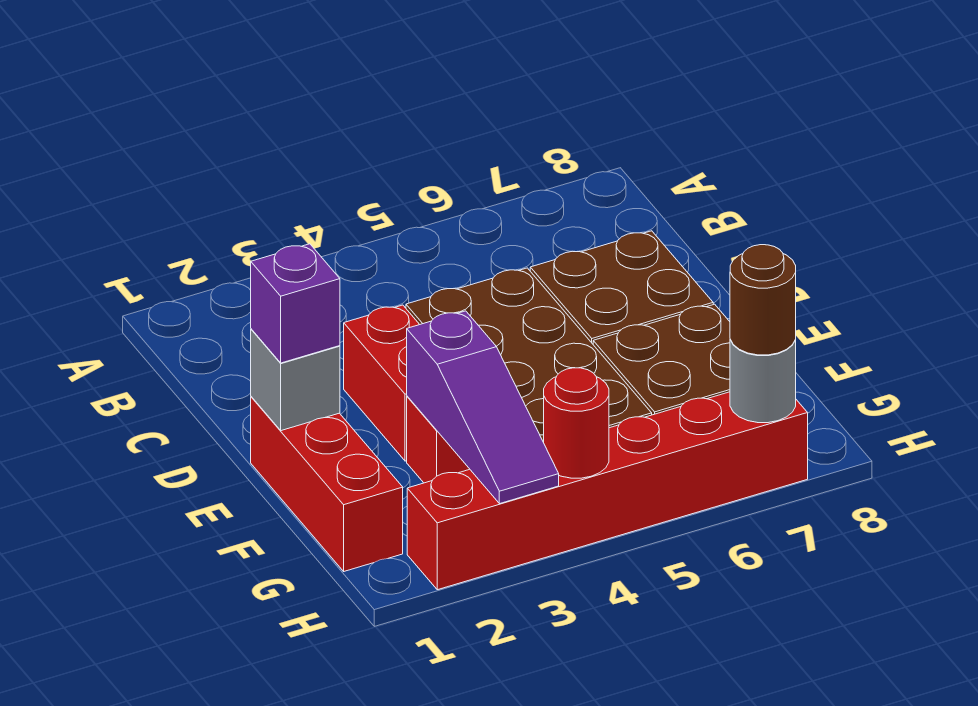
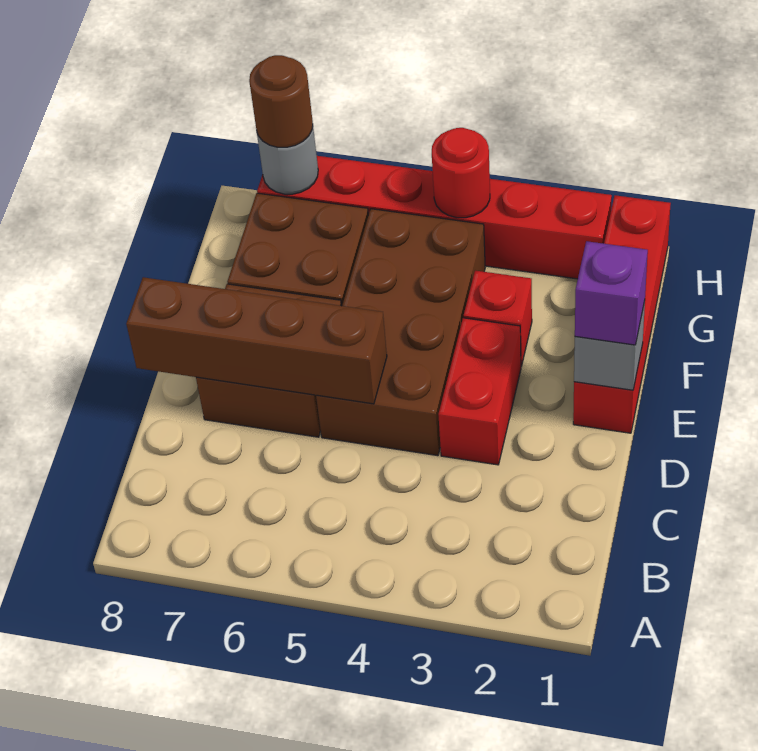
none -> brown 1x4 brick [126,277,387,404]
red 1x3 brick [251,397,403,571] -> red 1x4 brick [573,195,671,433]
purple 1x3 slope [407,311,559,504] -> none

